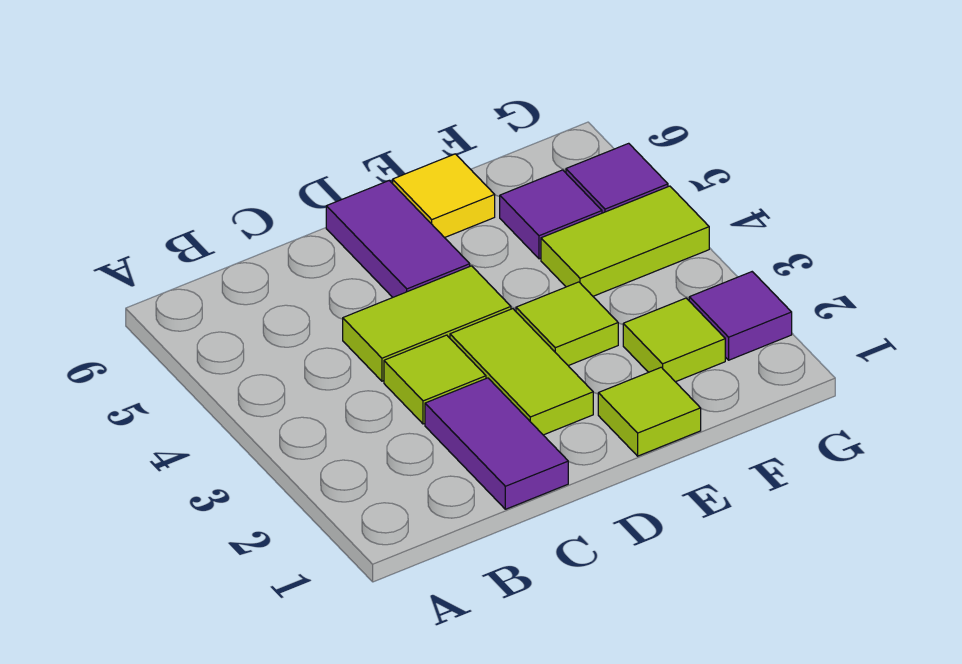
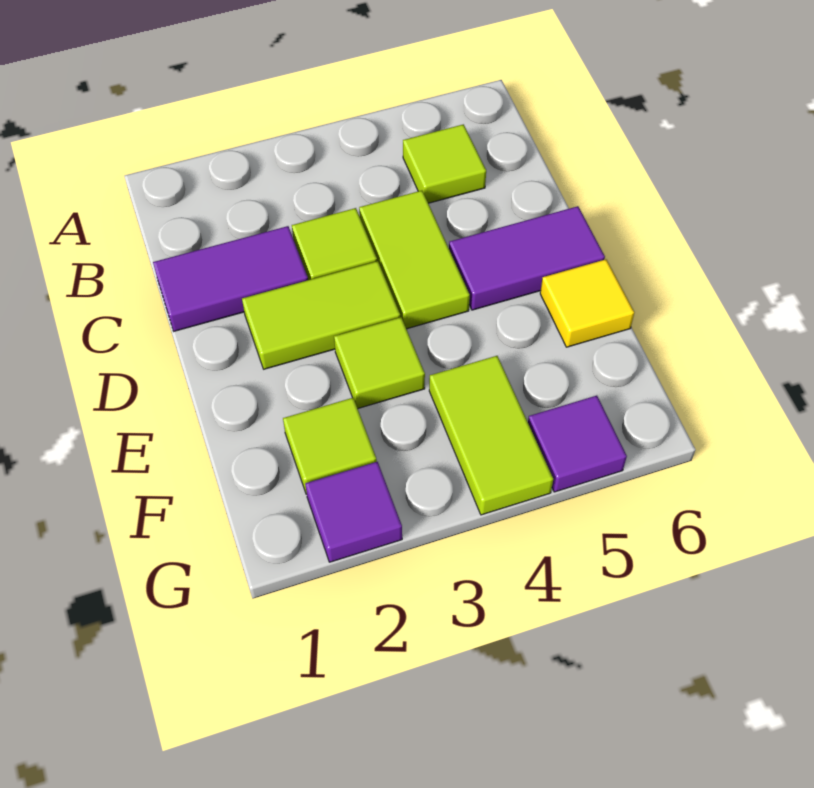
lime 1x1 tile [598,367,701,456] -> lime 1x1 tile moved to [403,124,486,203]
purple 1x1 tile [500,170,602,259] -> none

